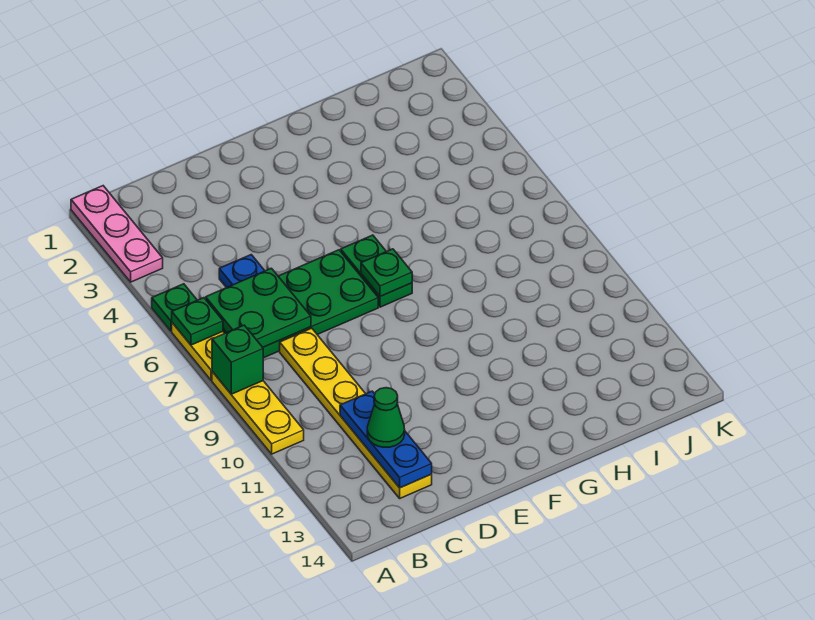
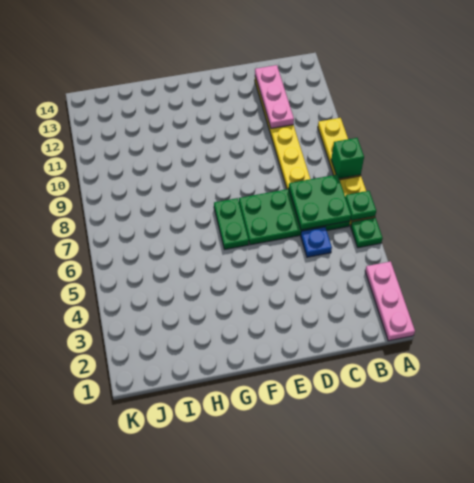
blue 1x3 plate [340,391,432,488] -> pink 1x3 plate [255,65,294,128]
green 1x1 cone [367,388,405,447] -> none
green 1x1 plate [361,249,412,297] -> none

